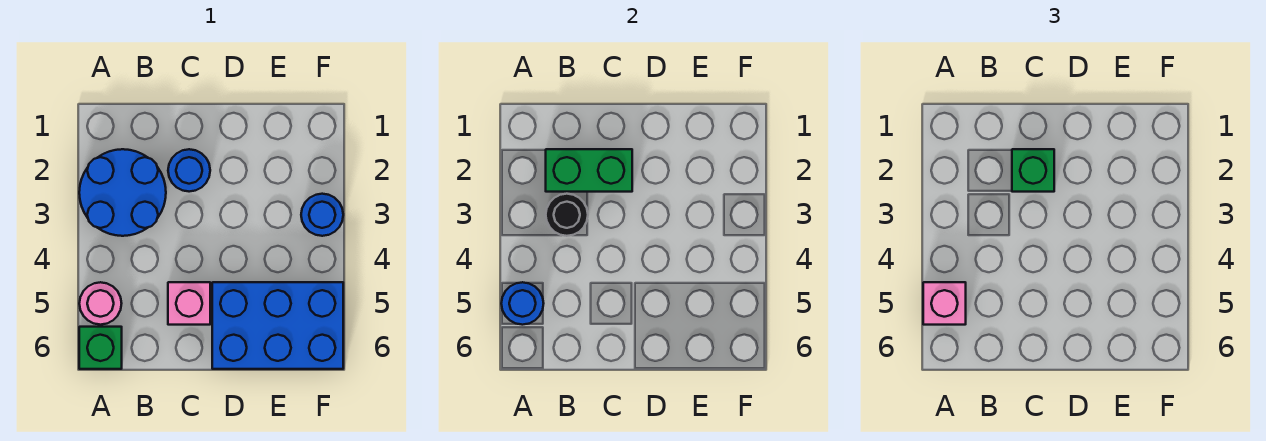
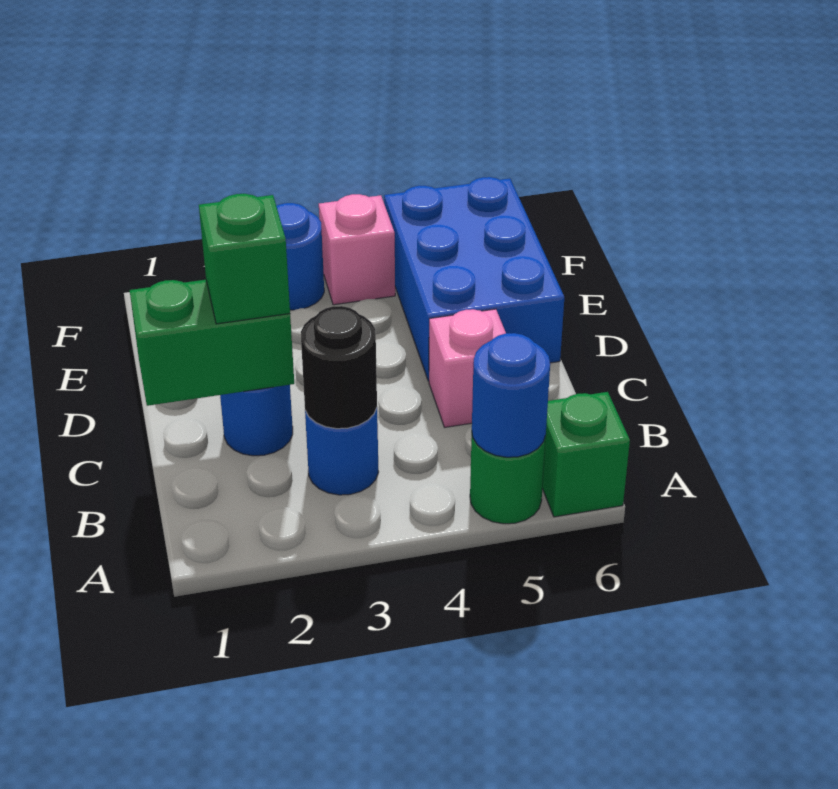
blue 2x2 round brick [79,149,166,236] -> blue 1x1 round brick [305,408,378,495]
pink 1x1 round brick [79,282,122,325] -> green 1x1 round brick [470,436,546,524]
pink 1x1 brick [923,282,966,325] -> pink 1x1 brick moved to [319,194,395,305]
green 1x2 brick [546,149,632,192] -> green 1x2 brick turned to [130,280,294,406]

